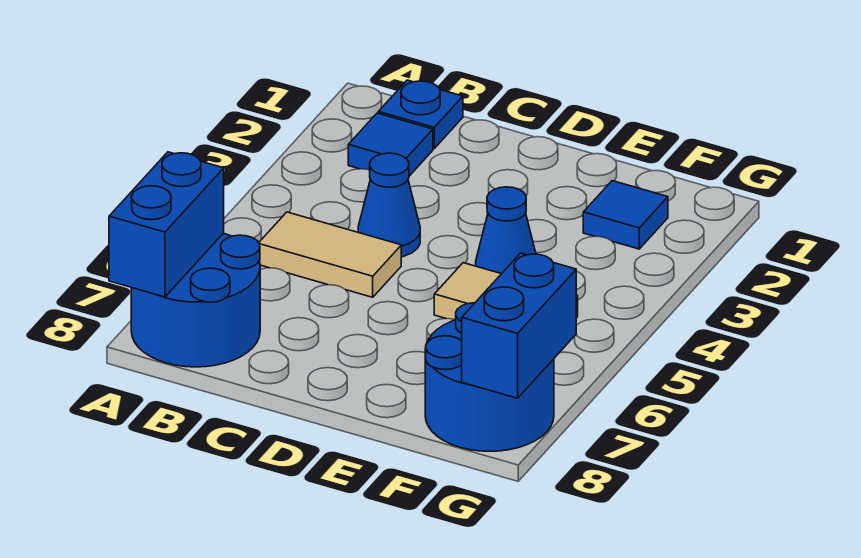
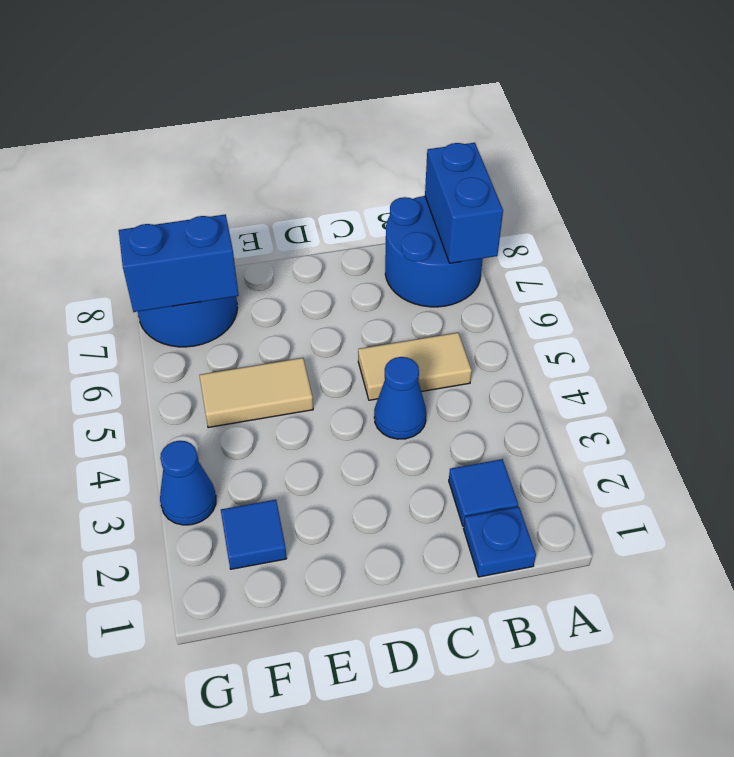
blue 1x1 cone [476,187,536,274] -> blue 1x1 cone moved to [160,441,216,525]
blue 1x2 brick [462,253,576,398] -> blue 1x2 brick turned to [119,214,239,312]

